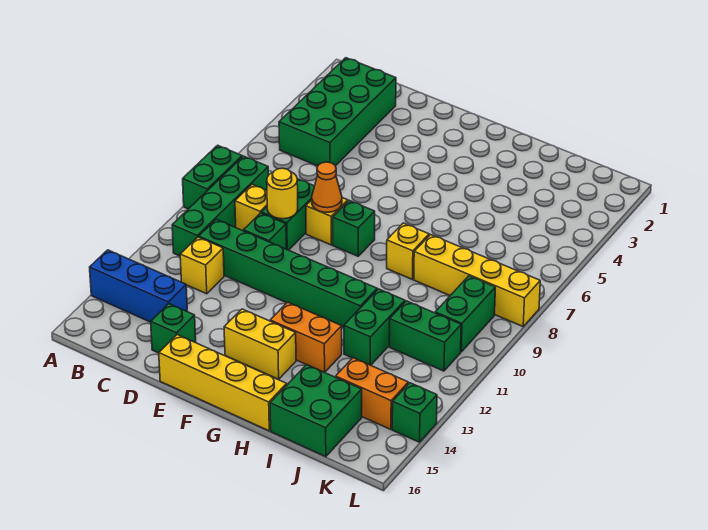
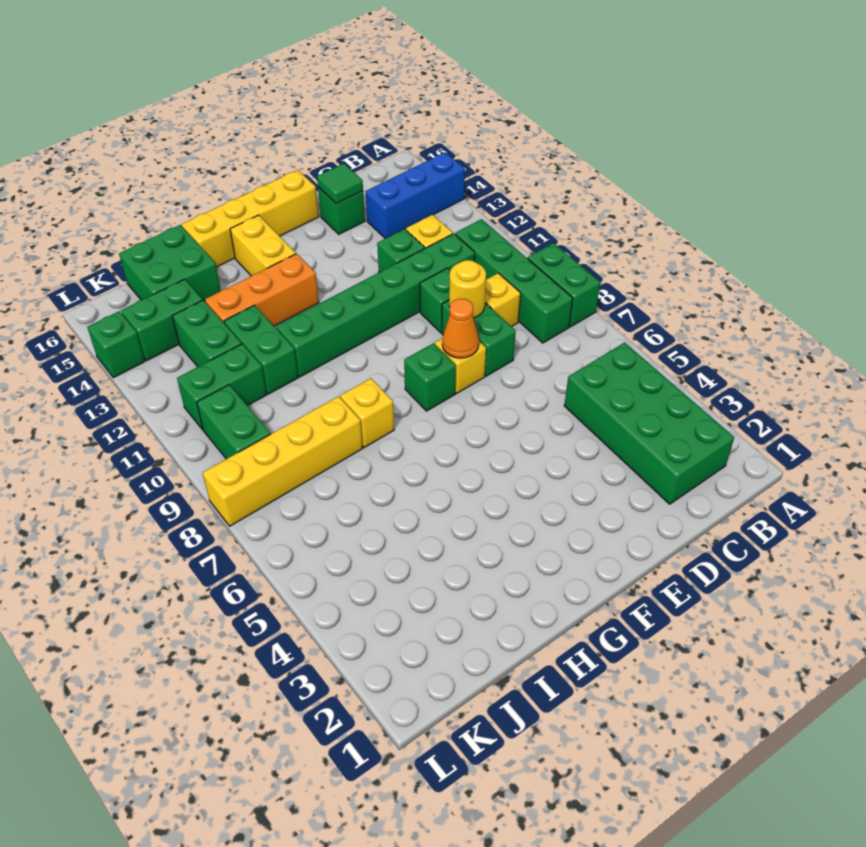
none -> green 1x1 brick [377,229,425,272]
none -> green 1x1 tile [317,163,363,204]
yellow 1x2 brick [224,309,296,379] -> yellow 1x2 brick turned to [230,215,296,276]
orange 1x2 brick [270,302,342,372] -> orange 1x3 brick [205,254,319,326]
none -> green 1x2 brick [173,300,241,367]
orange 1x2 brick [336,358,408,429] -> green 1x2 brick [121,279,203,361]

